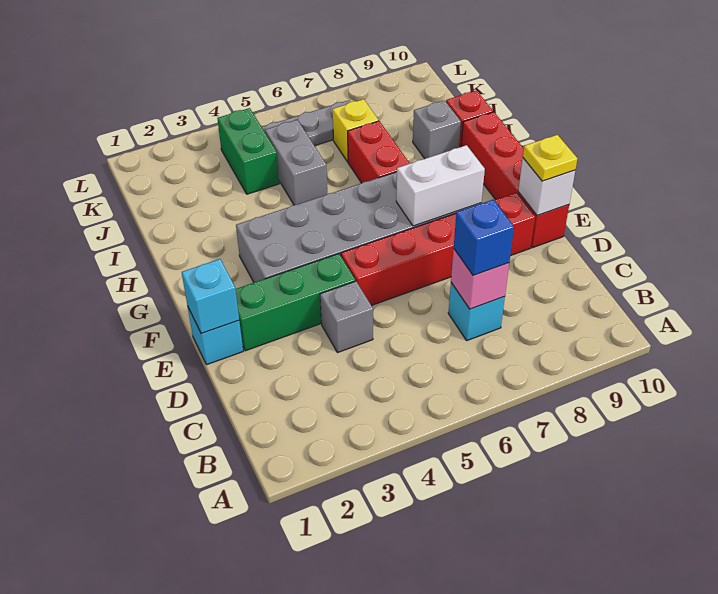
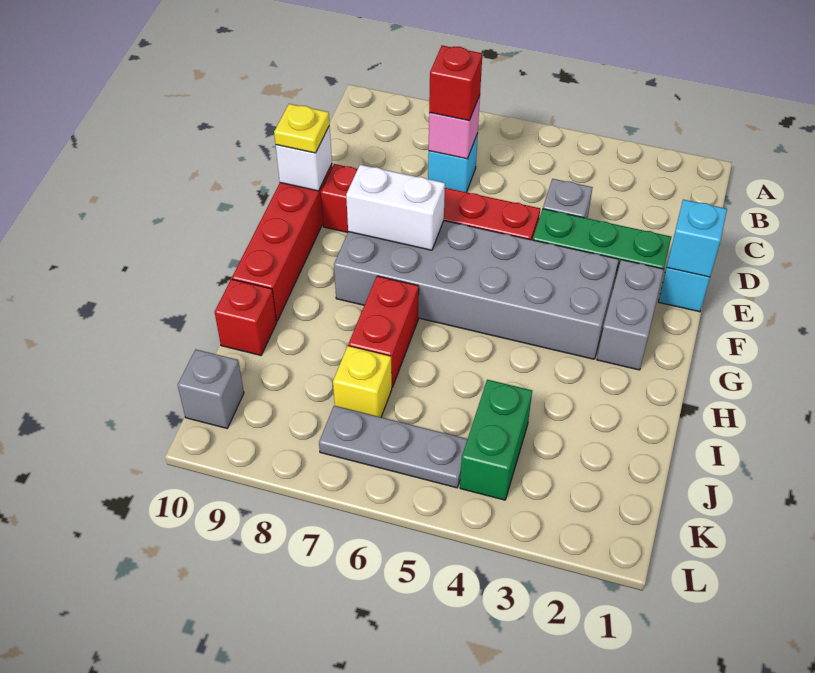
blue 1x1 brick [454,200,514,275] -> red 1x1 brick [429,45,482,121]
grey 1x2 brick [265,120,327,205] -> grey 1x2 brick moved to [597,260,664,370]
grey 1x1 brick [413,101,461,159] -> grey 1x1 brick moved to [178,350,244,428]

